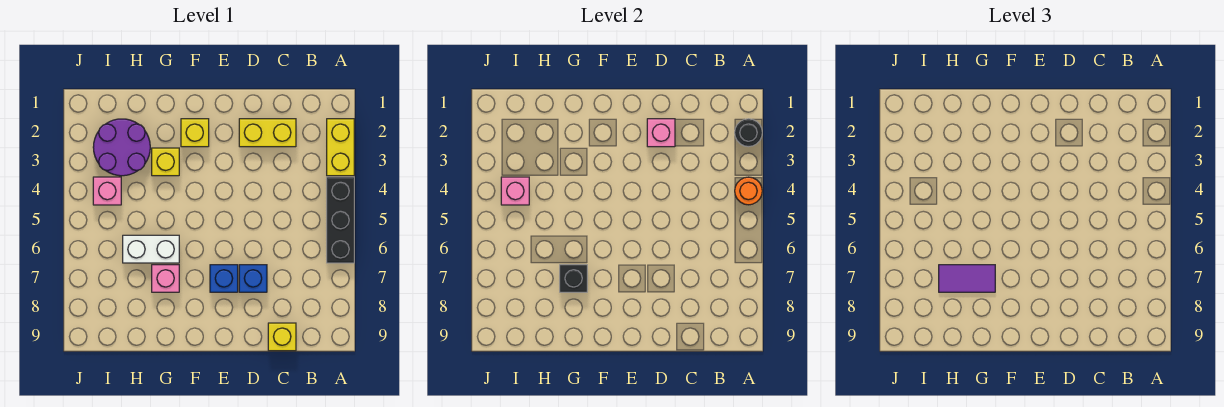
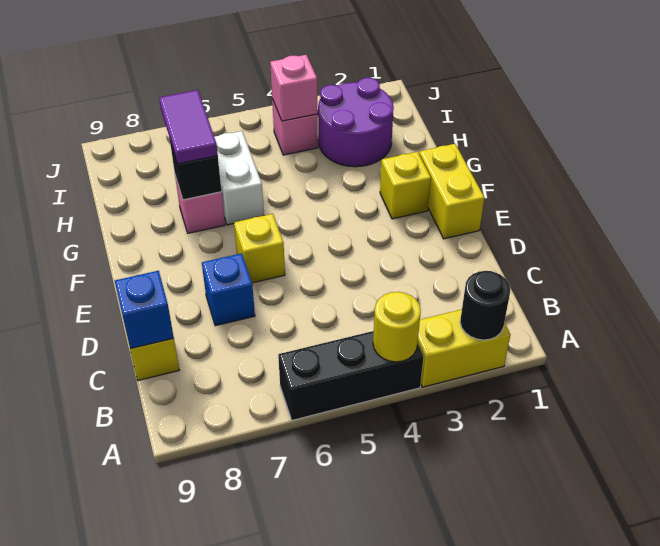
orange 1x1 round brick [735,177,762,205] -> yellow 1x1 round brick [373,292,421,362]
yellow 1x2 brick [239,119,296,147] -> yellow 1x2 brick moved to [419,144,484,239]
pink 1x1 brick [647,119,675,147] -> none
blue 1x1 brick [210,265,238,292] -> blue 1x1 brick moved to [115,271,174,349]
yellow 1x1 brick [152,148,179,176] -> yellow 1x1 brick moved to [234,214,285,283]

